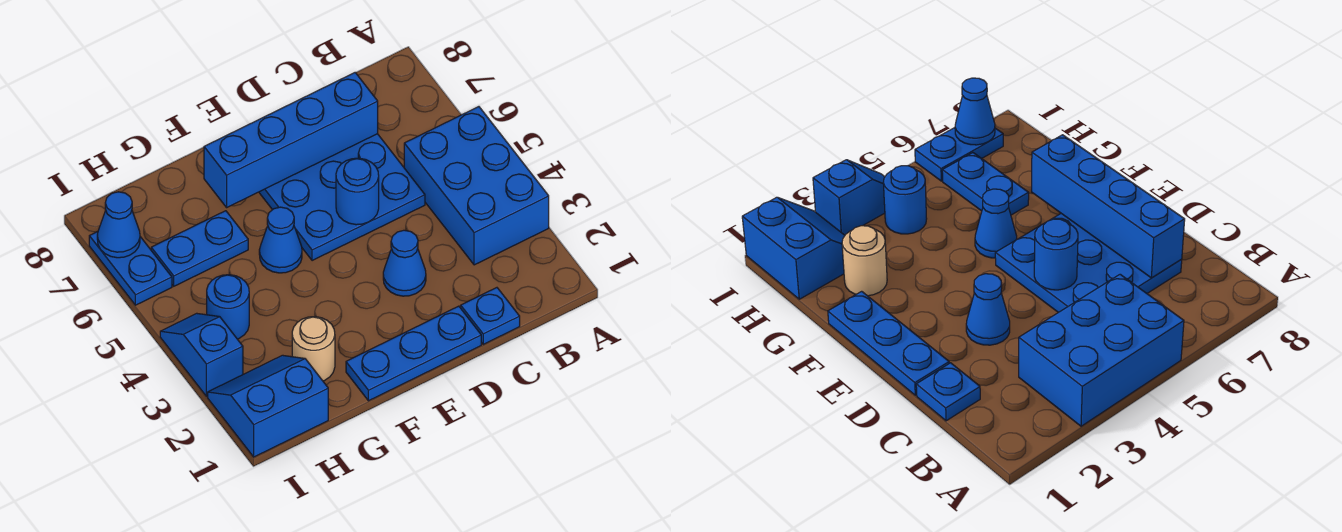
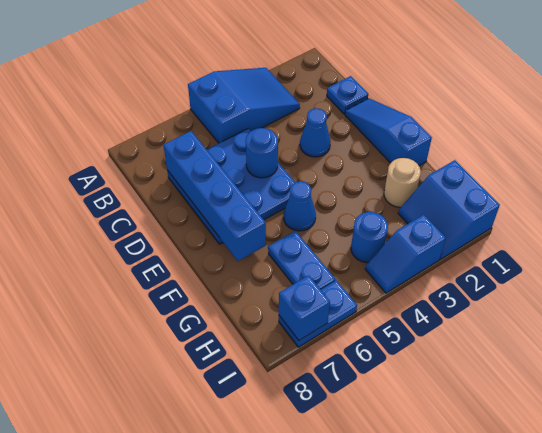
blue 2x3 brick [404,107,549,265] -> blue 2x3 slope [188,68,300,143]
blue 1x3 plate [346,306,481,401] -> blue 1x3 slope [345,98,432,166]
blue 1x1 cone [97,192,140,258] -> blue 1x1 brick [279,275,330,340]

